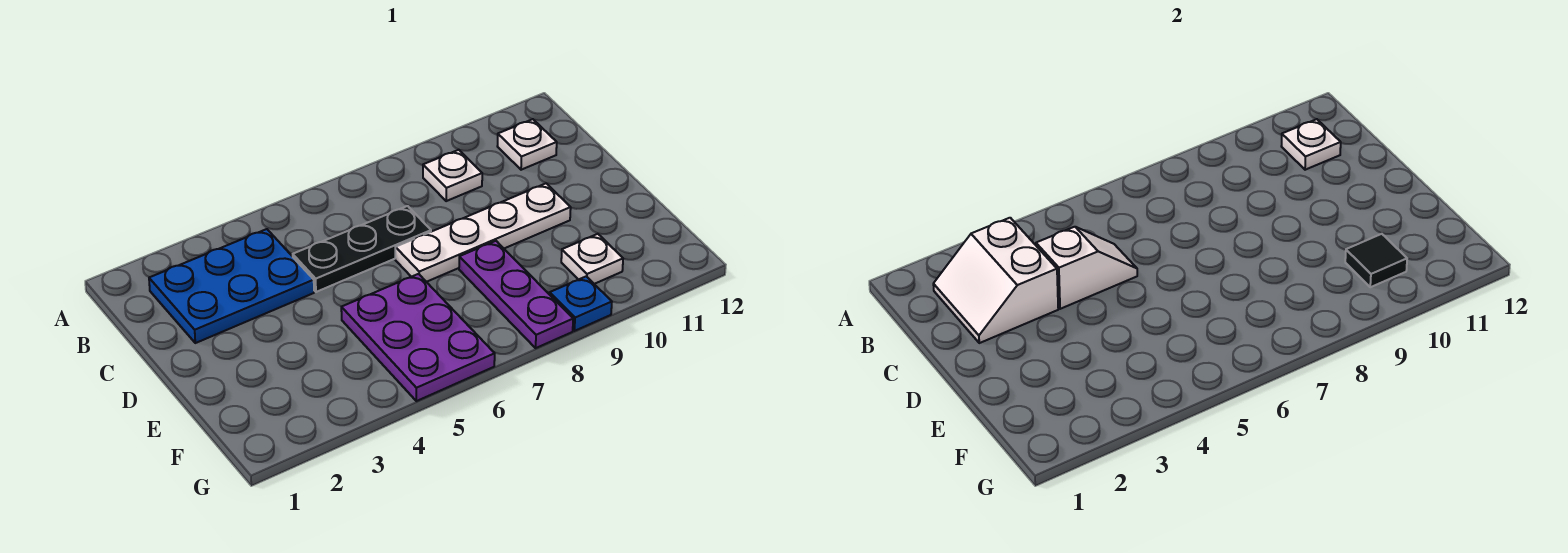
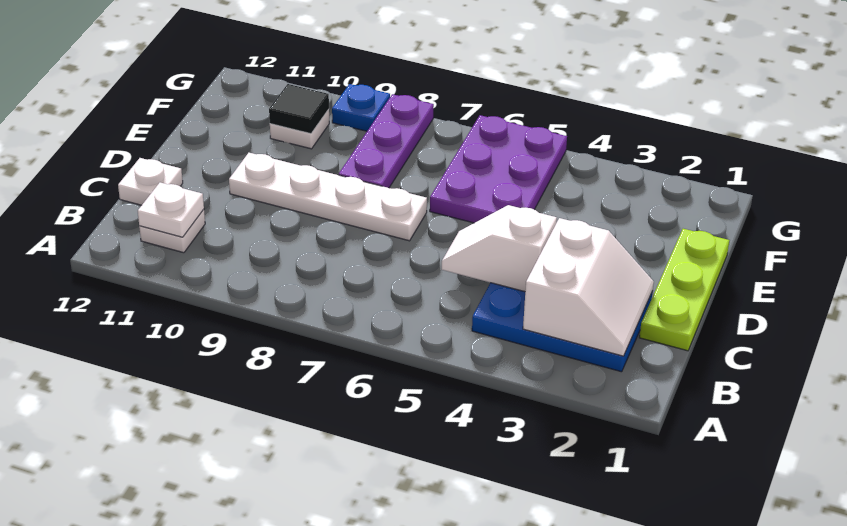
white 1x1 plate [423,150,482,201] -> white 1x1 plate moved to [118,158,183,205]
none -> lime 1x3 plate [639,229,729,351]
black 1x3 plate [293,206,431,292] -> none

